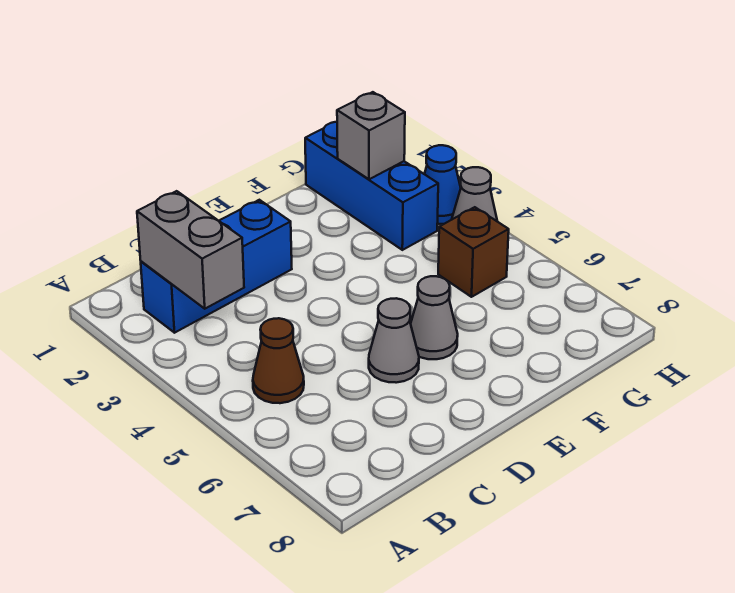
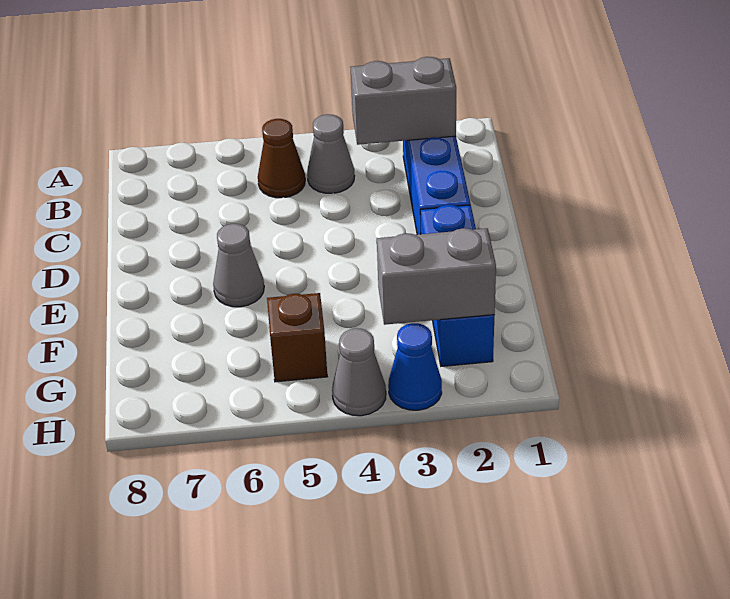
grey 1x1 cone [369,298,419,383] -> grey 1x1 cone moved to [307,114,355,193]
blue 1x3 brick [305,122,438,250] -> blue 1x3 brick turned to [420,205,495,366]
grey 1x1 brick [337,92,405,179] -> grey 1x2 brick [377,228,496,325]

